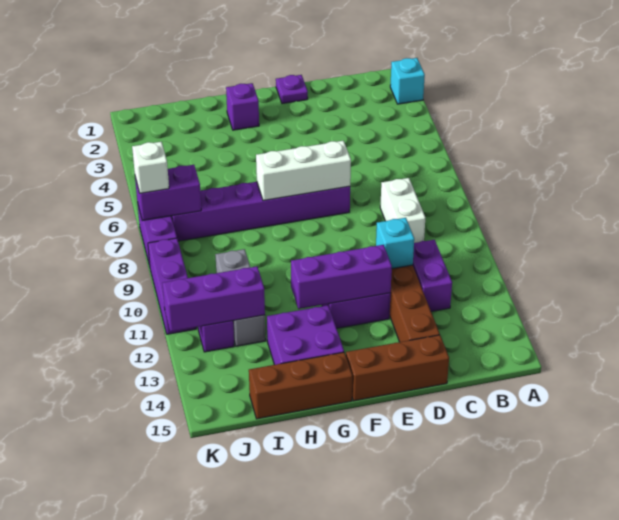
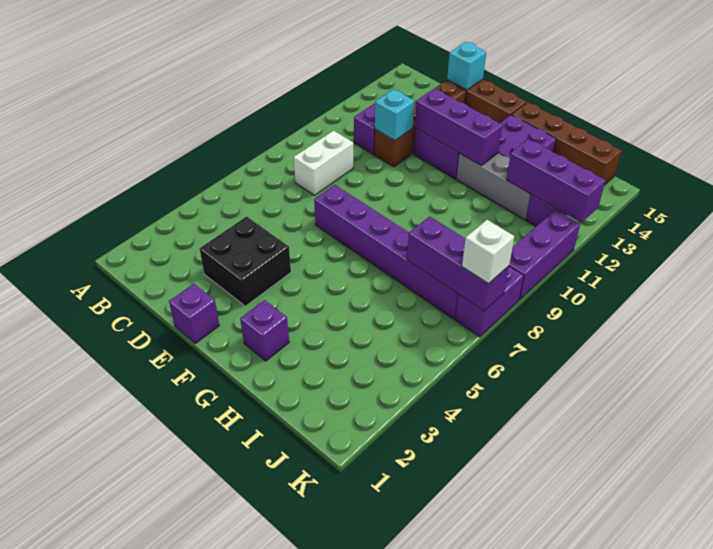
cyan 1x1 brick [390,58,425,104] -> cyan 1x1 brick moved to [447,42,486,90]
none -> black 2x2 brick [200,216,291,306]
purple 1x1 plate [276,75,308,104] -> purple 1x1 brick [169,284,219,344]
white 1x3 brick [256,141,351,201] -> none
brown 1x3 brick [249,352,352,419] -> brown 1x4 brick [512,102,622,185]
grey 1x3 brick [215,249,266,346] -> grey 1x3 brick turned to [456,153,531,220]
purple 1x2 brick [135,165,201,221] -> purple 1x3 brick [407,216,509,311]

